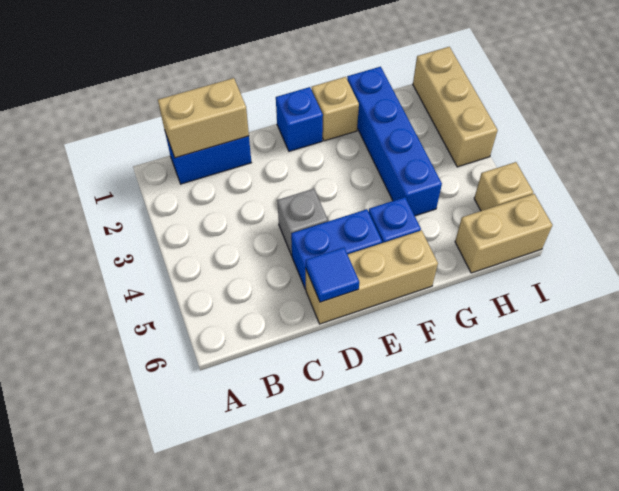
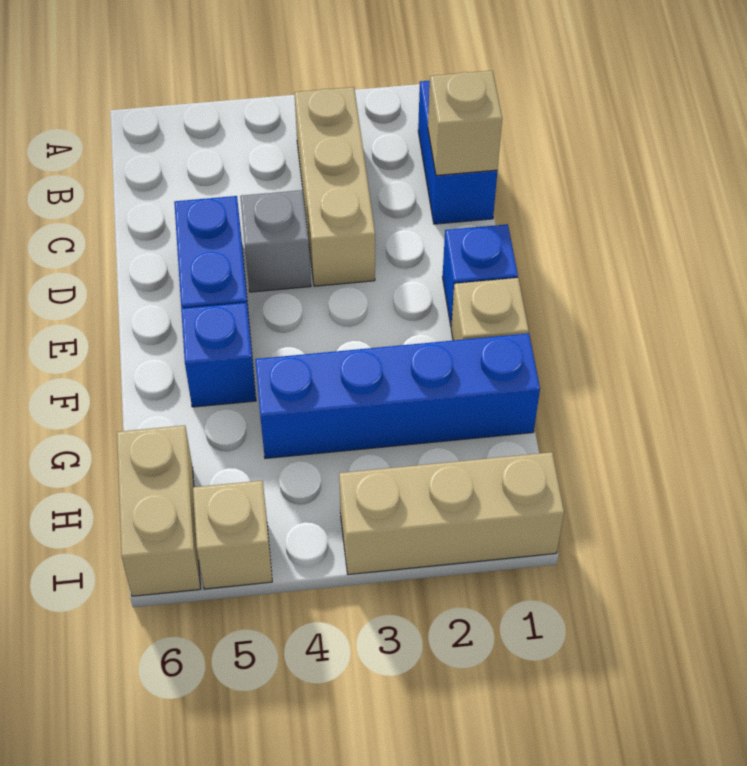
tan 1x2 brick [158,78,249,158] -> tan 1x1 brick [428,71,502,175]
tan 1x3 brick [306,230,438,324] -> tan 1x3 brick moved to [294,87,375,286]
blue 1x1 tile [306,248,359,302] -> none

